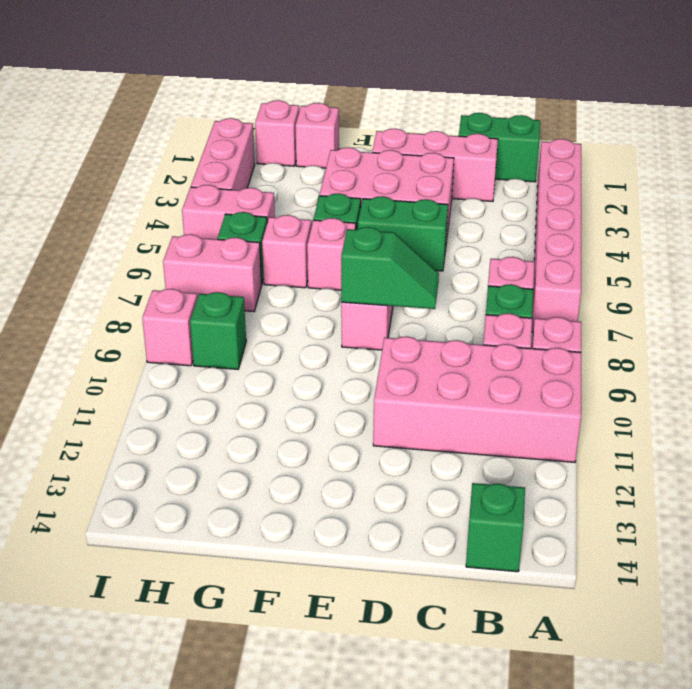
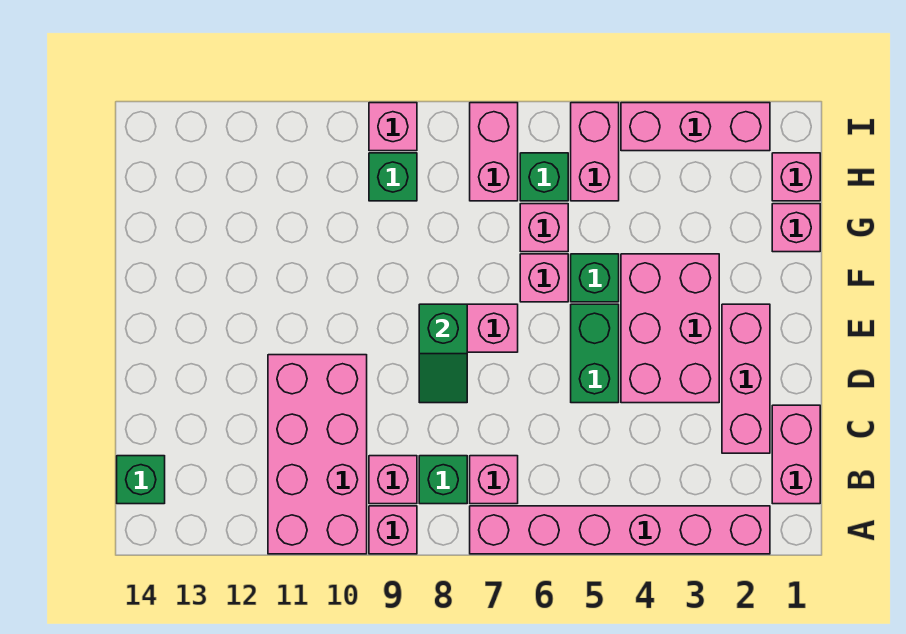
green 1x2 brick [459,113,540,182] -> pink 1x2 brick [772,405,820,504]

